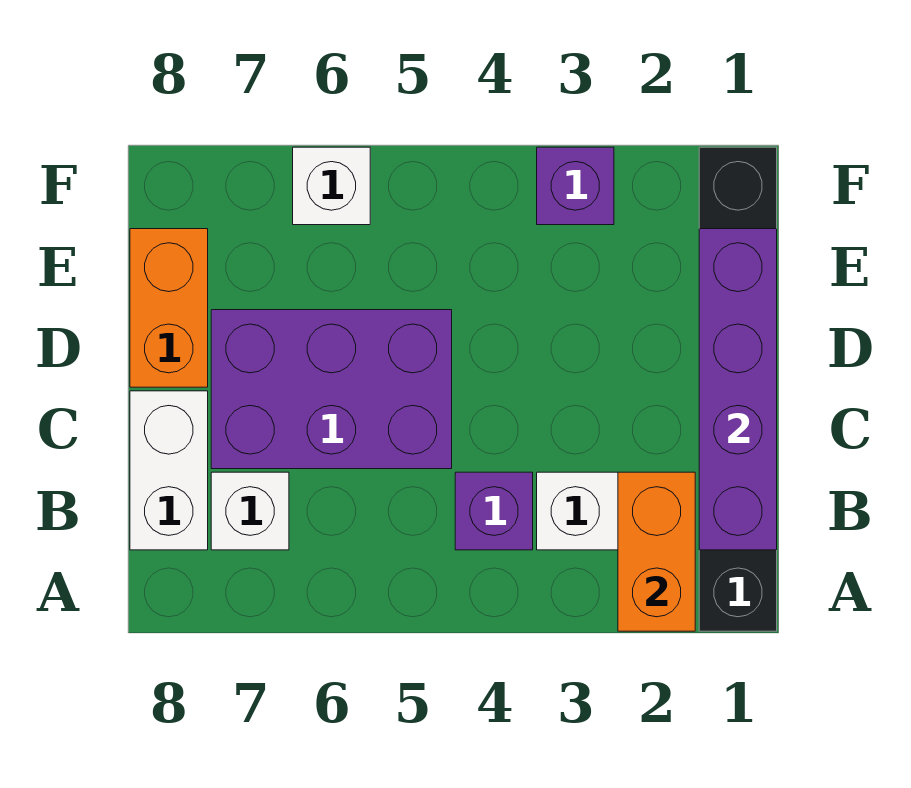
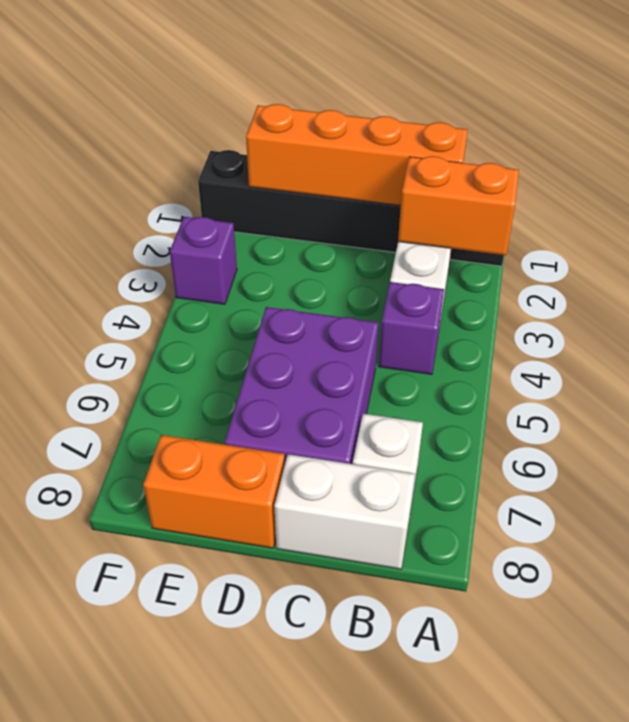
purple 1x4 brick [699,229,777,550] -> orange 1x4 brick [246,104,468,205]
white 1x1 brick [293,147,370,225] -> none

